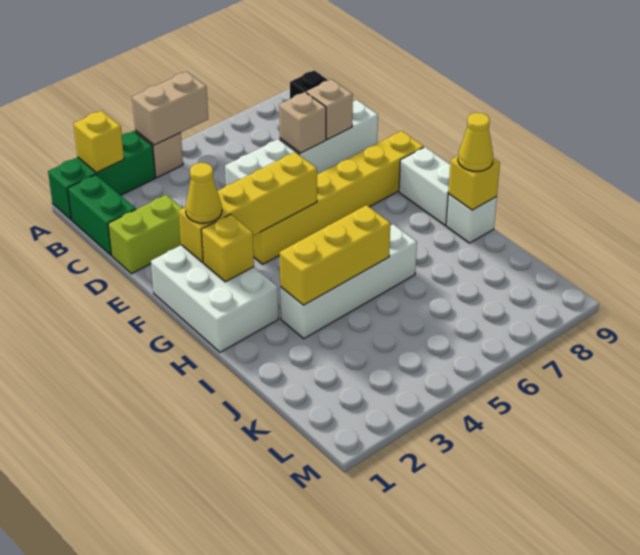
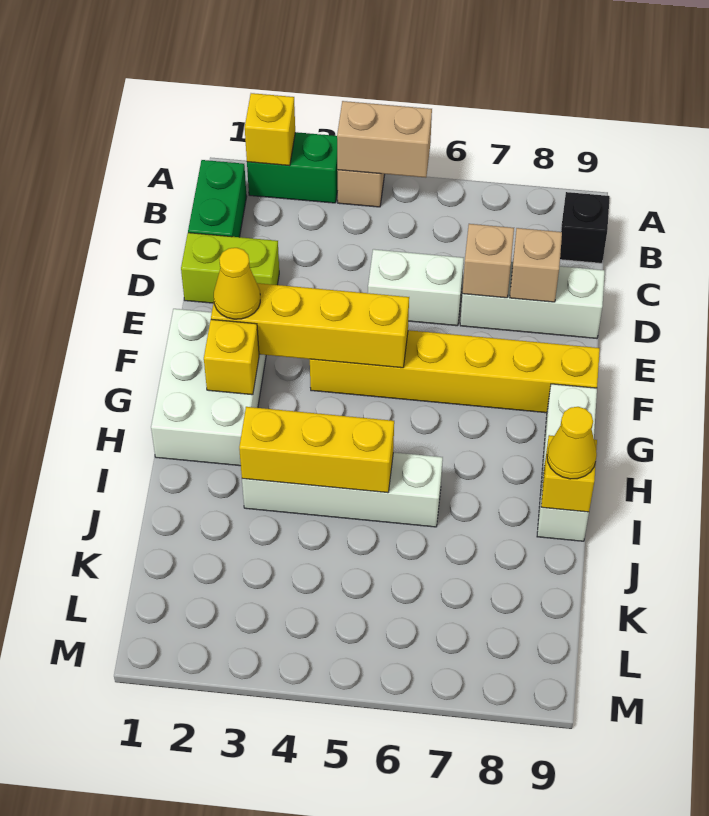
green 1x3 brick [48,131,155,220] -> green 1x2 brick [247,132,338,203]

